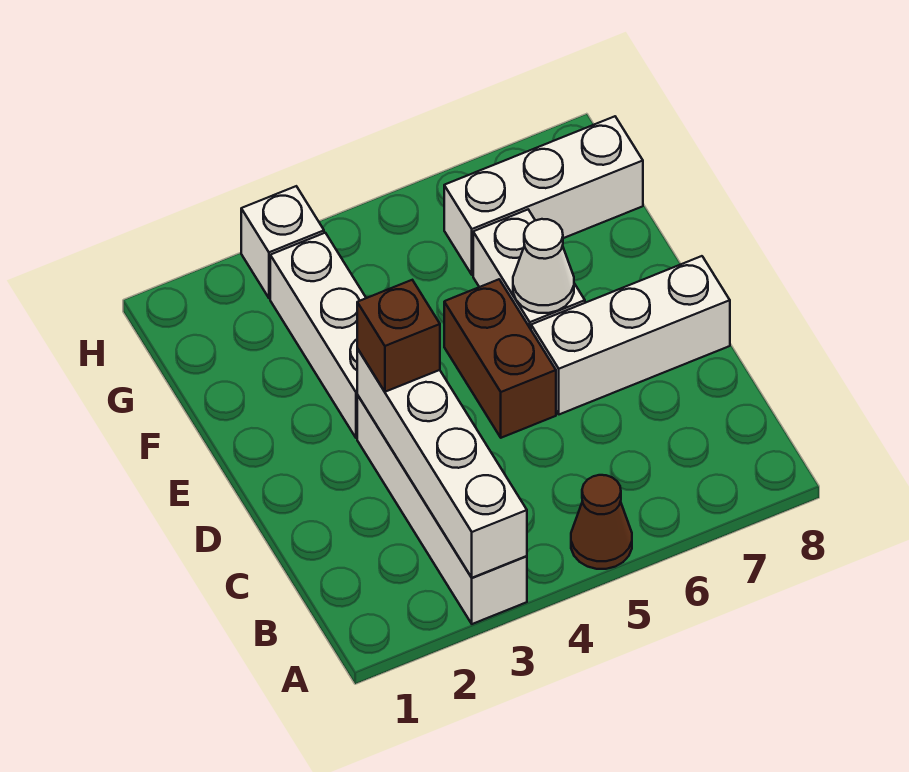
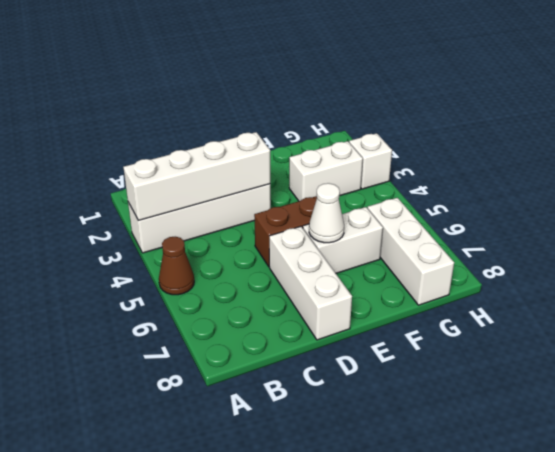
brown 1x1 brick [357,280,440,392] -> none
white 1x3 brick [270,233,366,438] -> white 1x2 brick [289,141,363,201]

